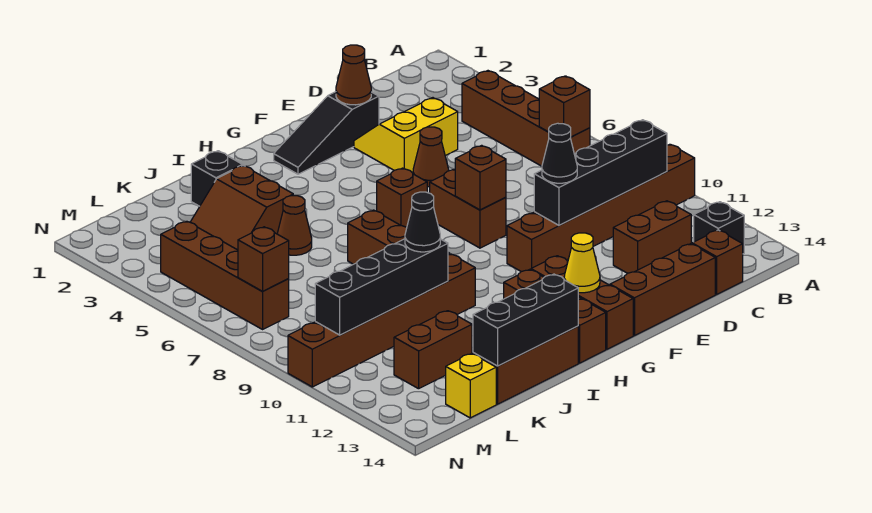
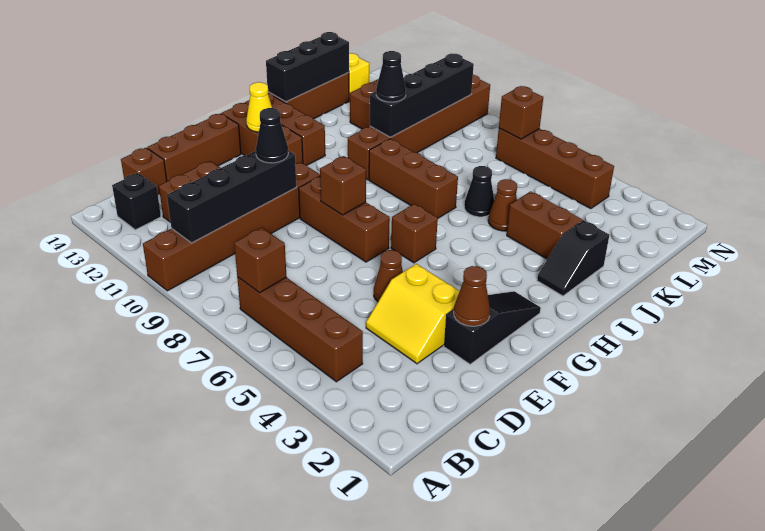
yellow 2x2 slope [354,98,458,172] -> yellow 2x2 slope turned to [366,264,460,364]
brown 1x2 brick [430,169,506,248] -> brown 1x3 brick [299,177,390,262]
none -> black 1x1 cone [464,166,494,217]

